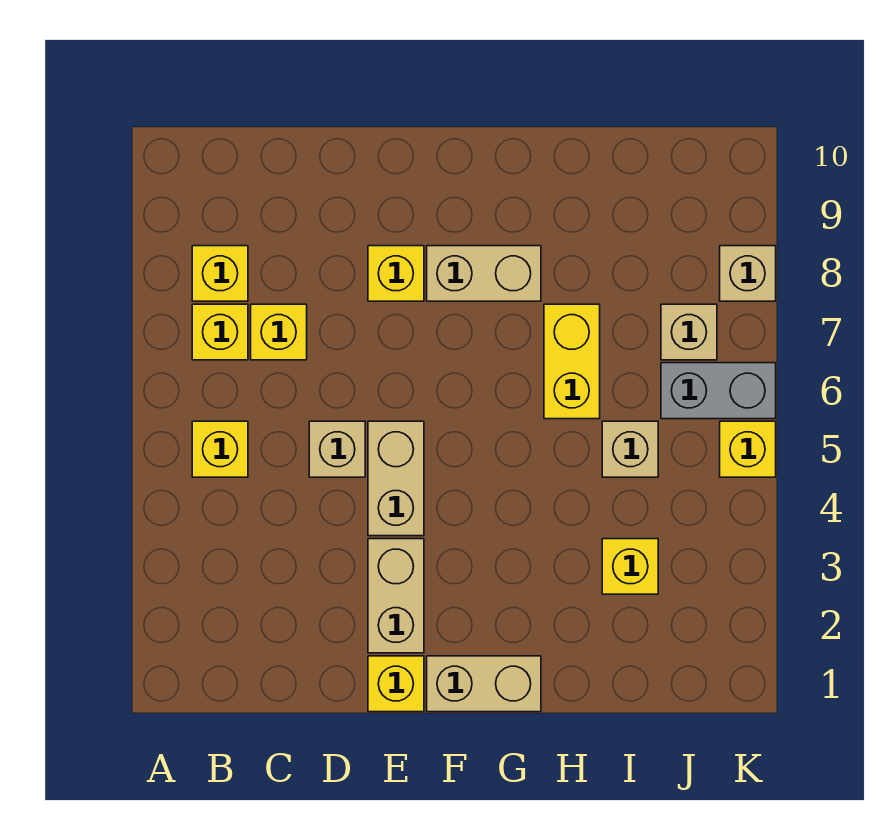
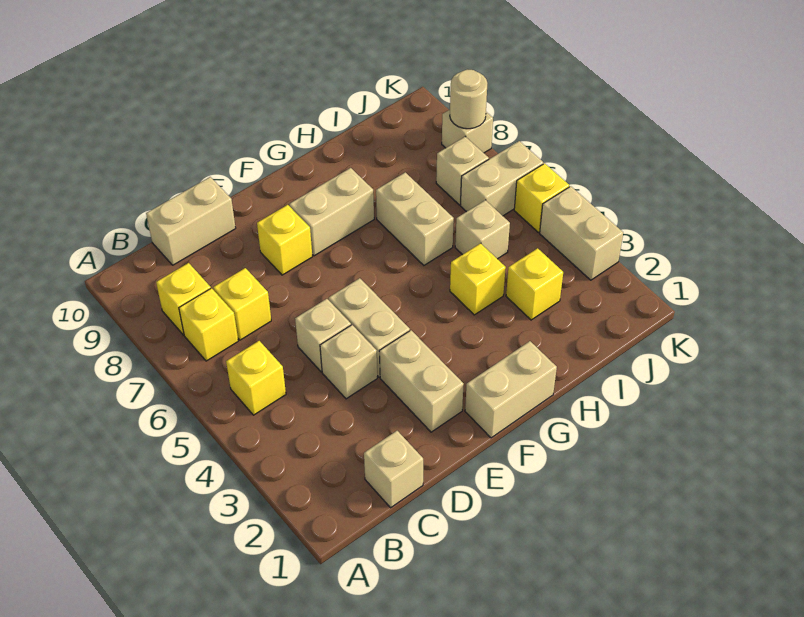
none -> tan 1x1 brick [364,431,423,508]
none -> tan 1x2 brick [146,177,236,265]
none -> tan 1x1 brick [320,325,377,399]
yellow 1x1 brick [368,656,424,712] -> yellow 1x1 brick moved to [450,243,506,315]
yellow 1x2 brick [544,304,600,419] -> tan 1x2 brick [376,172,454,265]
grey 1x2 brick [661,363,776,419] -> tan 1x2 brick [460,141,543,216]
none -> tan 1x2 brick [540,186,623,280]
none -> tan 1x1 round brick [450,69,487,129]

